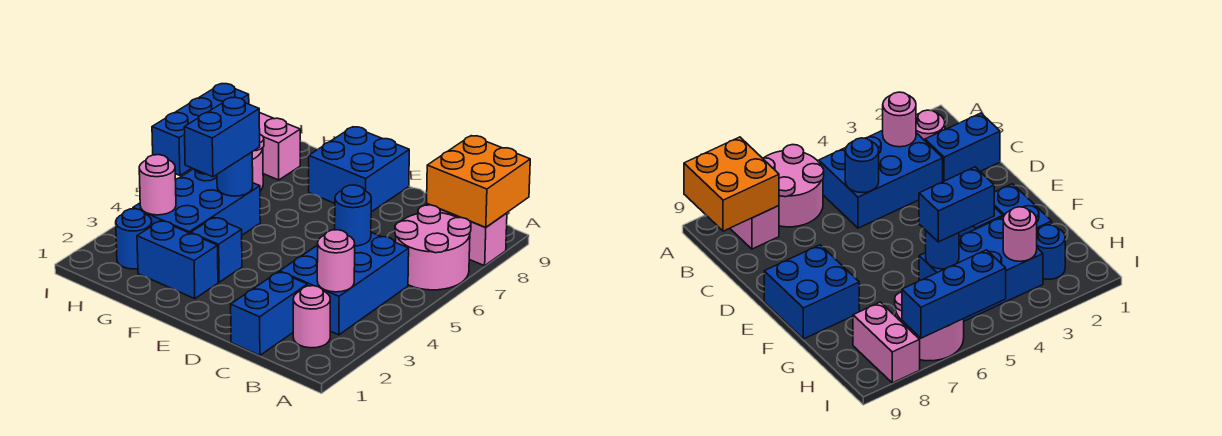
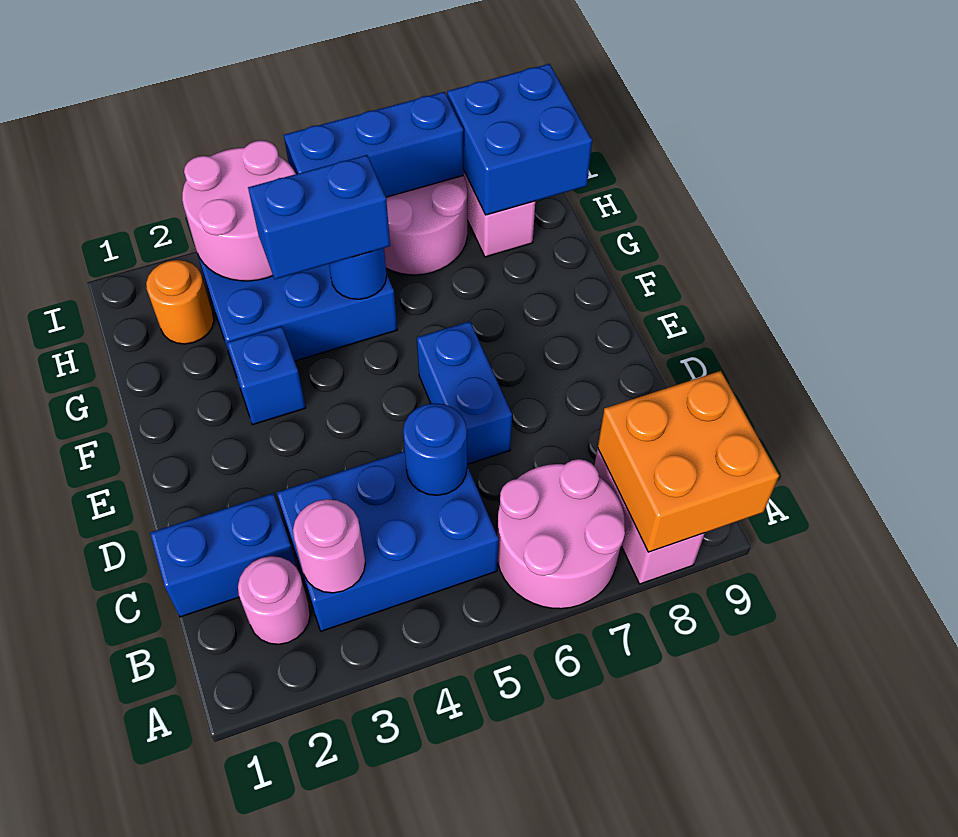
blue 2x2 brick [309,127,409,212] -> blue 2x2 brick moved to [447,64,592,215]
blue 1x2 brick [137,221,218,299] -> blue 1x2 brick moved to [417,321,512,464]
blue 1x1 round brick [116,209,152,269] -> orange 1x1 round brick [146,260,214,344]
pink 1x1 round brick [139,155,176,215] -> pink 2x2 round brick [182,140,296,281]

